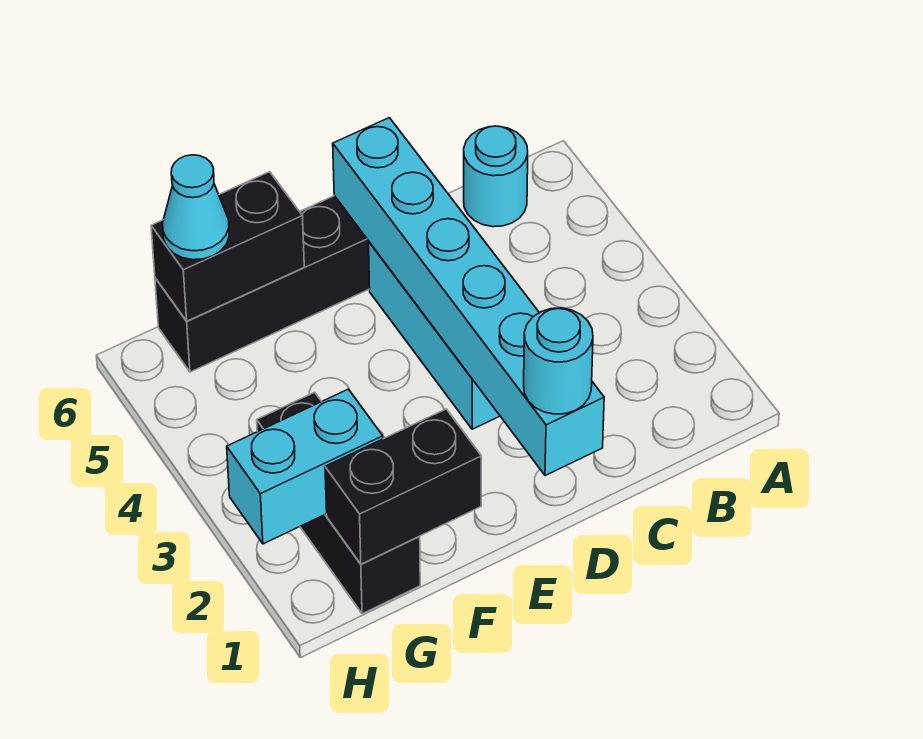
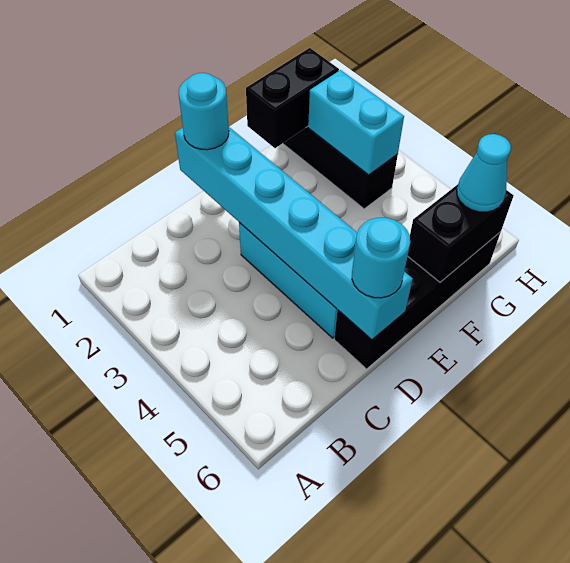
cyan 1x1 round brick [464,126,528,227] -> cyan 1x1 round brick moved to [352,218,410,298]
cyan 1x2 brick [227,389,383,544] -> cyan 1x2 brick turned to [308,70,404,175]

